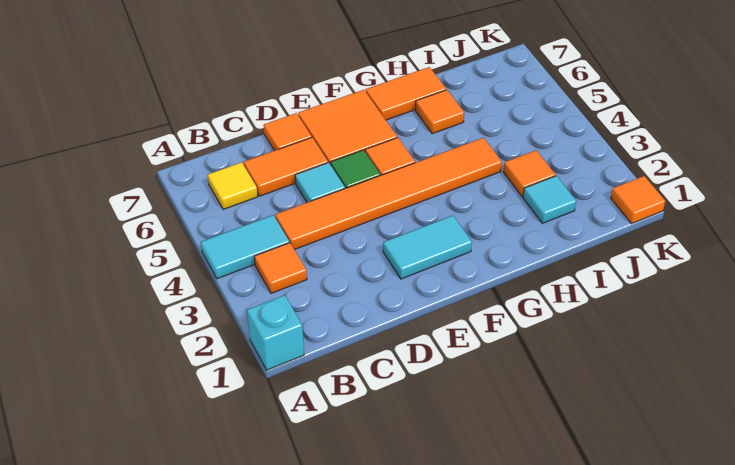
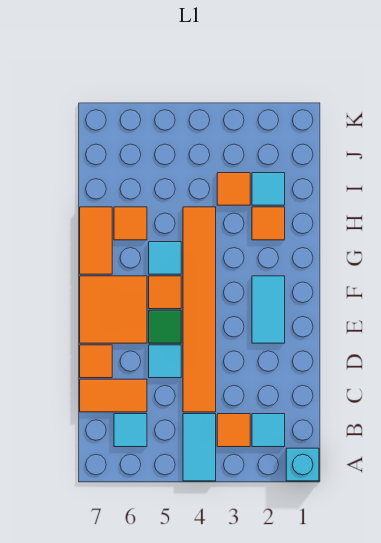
none -> cyan 1x1 tile [252,414,285,447]
yellow 1x1 tile [208,162,258,209] -> cyan 1x1 tile [114,414,147,447]
orange 1x2 tile [244,138,328,196] -> orange 1x2 tile turned to [80,379,147,412]
none -> cyan 1x1 tile [149,242,181,274]
orange 1x1 tile [611,176,665,224] -> orange 1x1 tile moved to [252,207,285,240]

